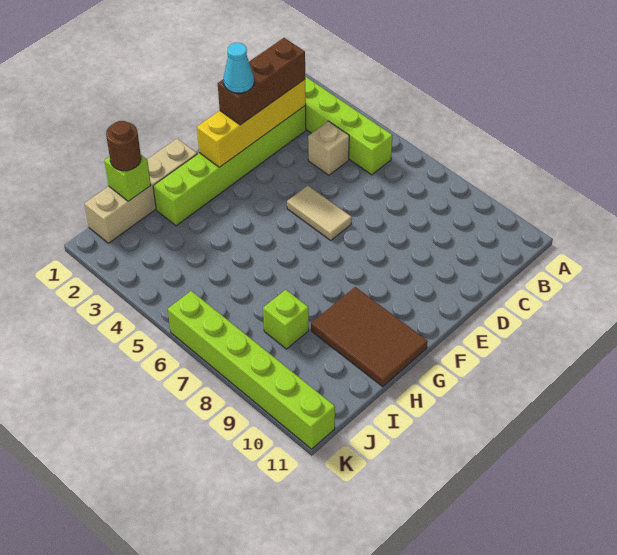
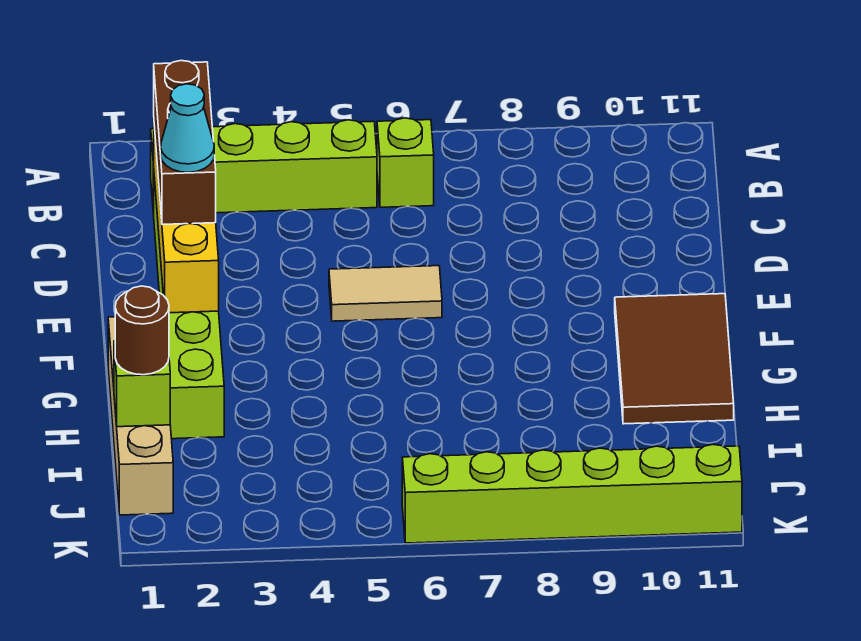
tan 1x1 brick [308,121,349,175] -> none
brown 2x3 tile [311,287,428,387] -> brown 2x3 tile turned to [615,294,734,424]
lime 1x1 brick [263,290,309,349] -> lime 1x1 brick moved to [377,118,434,207]

